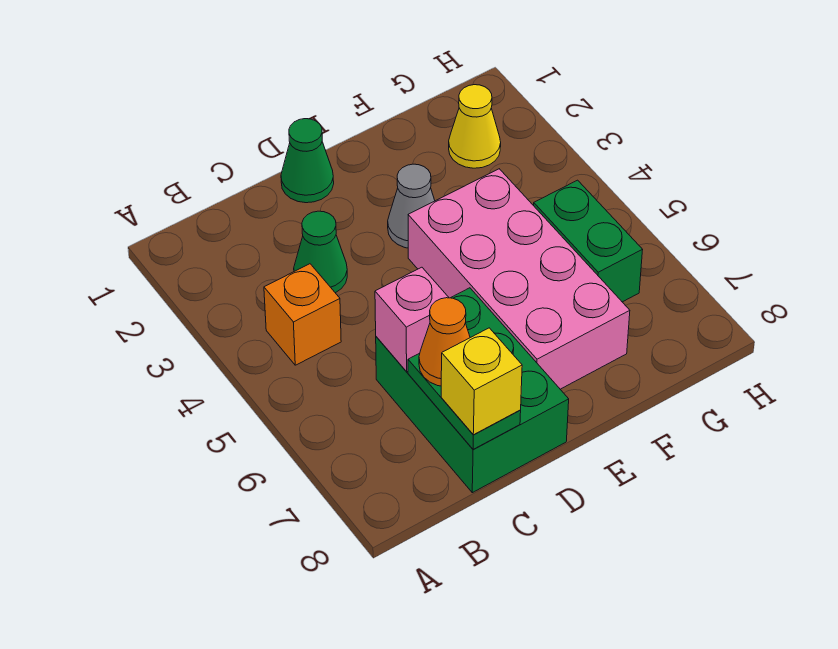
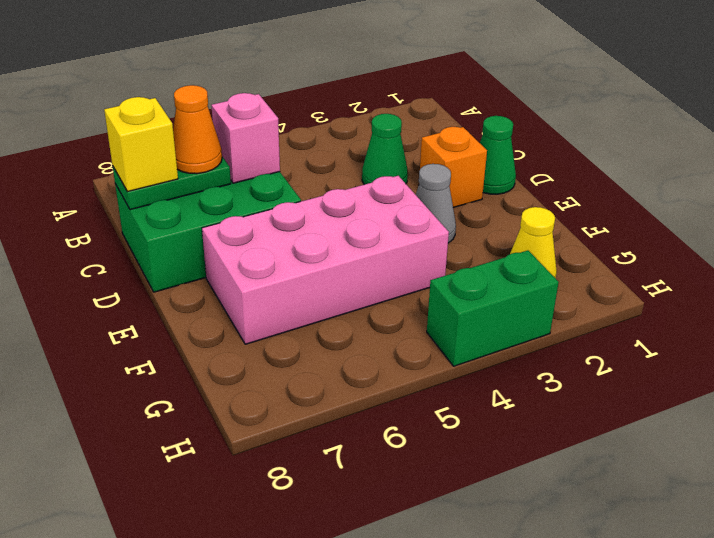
orange 1x1 brick [264,264,341,365] -> orange 1x1 brick moved to [420,127,487,208]
green 1x2 brick [534,180,642,302] -> green 1x2 brick moved to [427,250,559,366]

